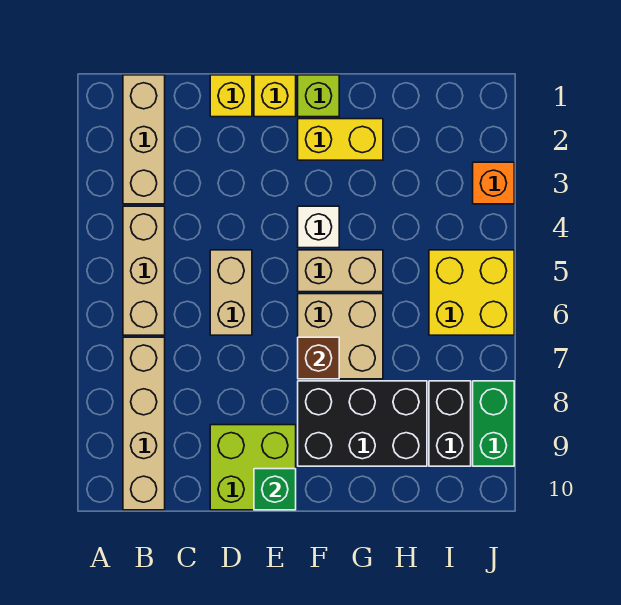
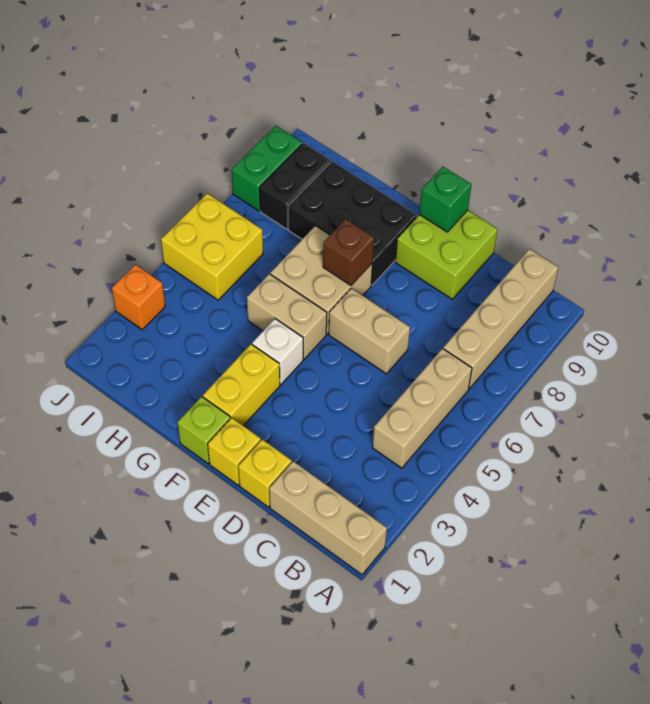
tan 1x3 brick [123,75,165,204] -> tan 1x3 brick turned to [269,461,387,575]
tan 1x2 brick [210,250,252,335] -> tan 1x2 brick turned to [329,288,410,374]
yellow 1x2 brick [298,119,383,160] -> yellow 1x2 brick turned to [203,344,280,426]

